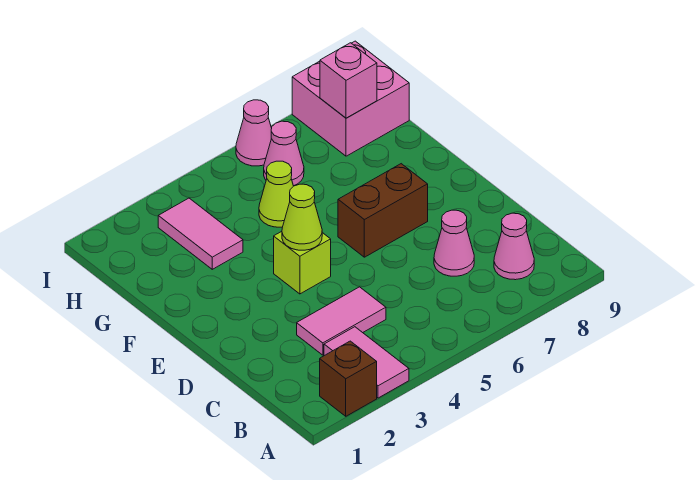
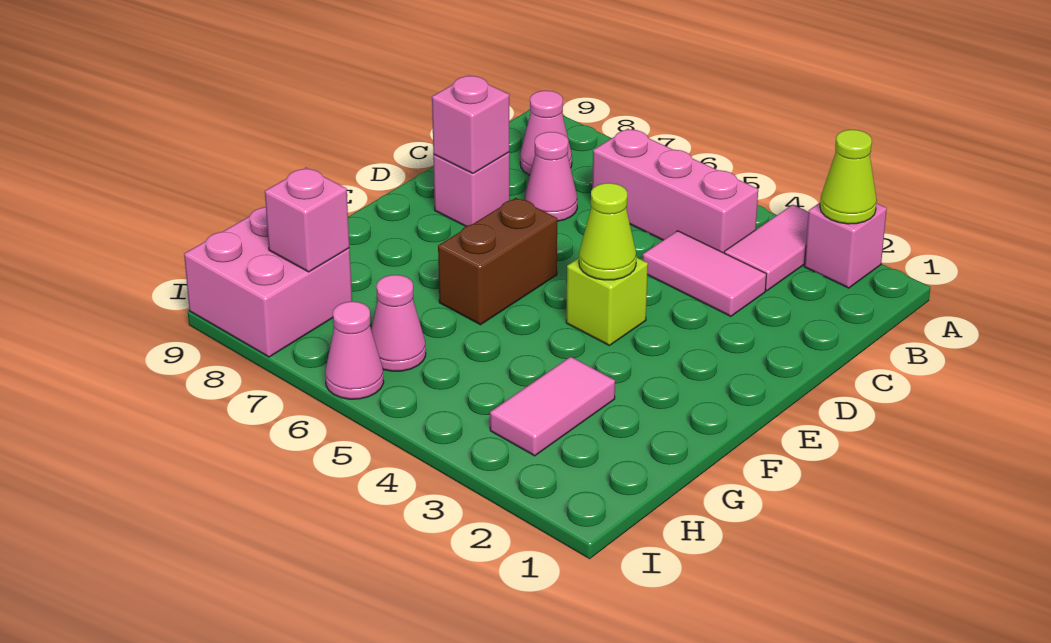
brown 1x1 brick [320,341,377,416] -> pink 1x1 brick [804,203,887,288]
none -> pink 1x3 brick [592,129,758,253]
none -> pink 1x1 brick [433,152,510,226]
none -> pink 1x1 brick [432,76,510,173]
brown 1x2 brick [338,164,428,257] -> brown 1x2 brick turned to [438,198,557,325]
lime 1x1 cone [259,161,293,227] -> lime 1x1 cone moved to [820,130,877,224]

